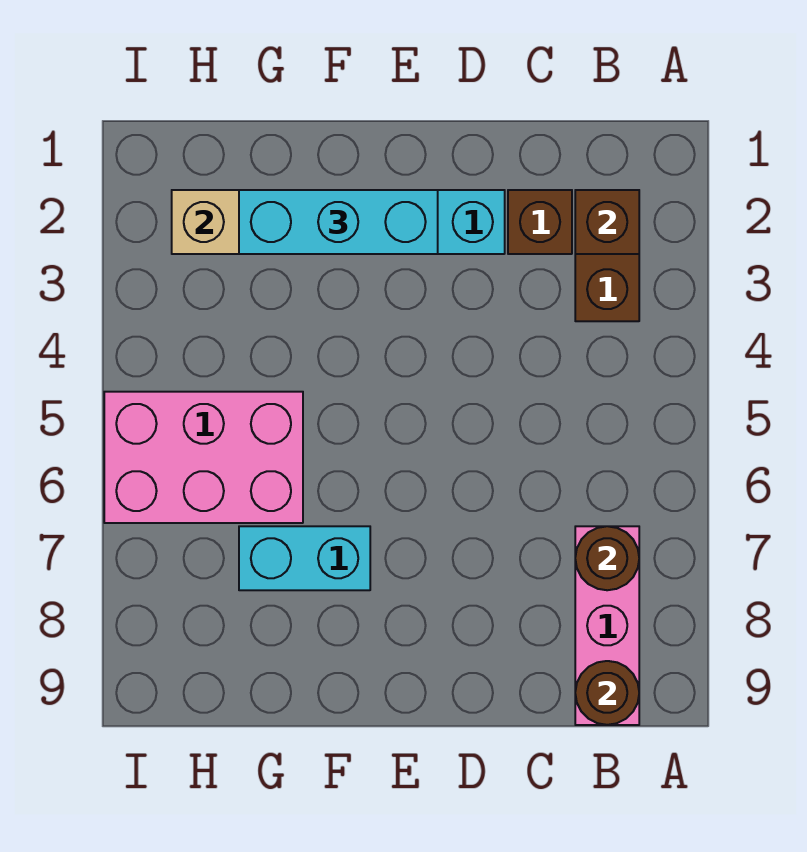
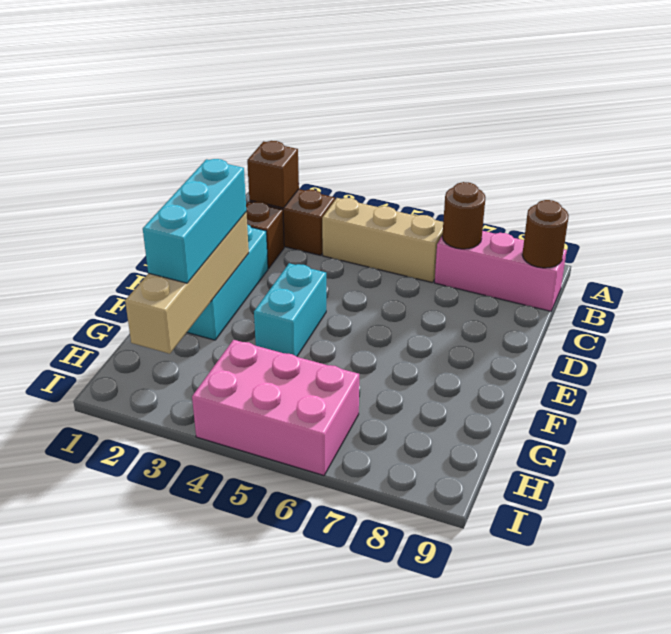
none -> tan 1x3 brick [322,198,443,283]
cyan 1x2 brick [239,526,370,590] -> cyan 1x2 brick moved to [254,263,326,356]
pink 2x3 brick [104,392,303,523] -> pink 2x3 brick turned to [192,340,359,475]

